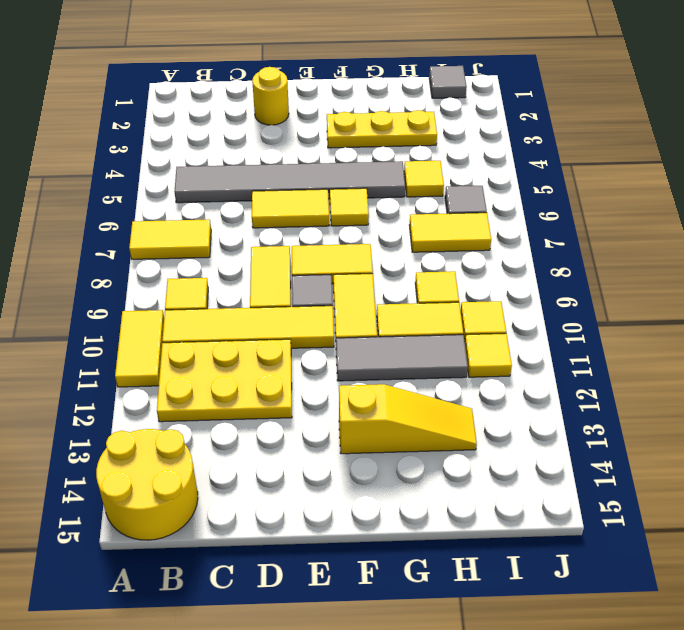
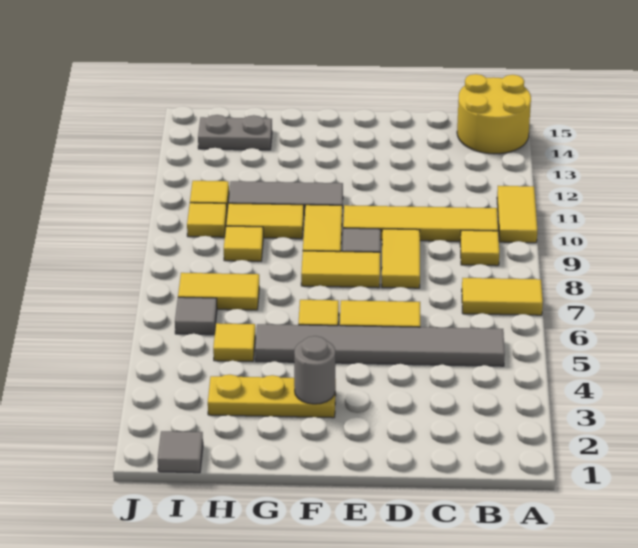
yellow 2x3 plate [157,339,292,422] -> none
yellow 1x1 round brick [252,67,289,125] -> none
none -> grey 1x1 round brick [294,336,335,404]
yellow 1x3 slope [339,384,477,454] -> none
none -> grey 1x2 plate [198,115,272,150]

